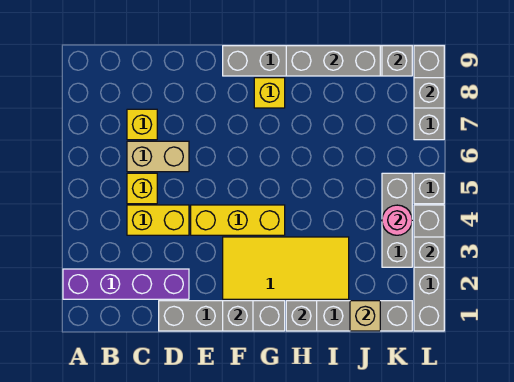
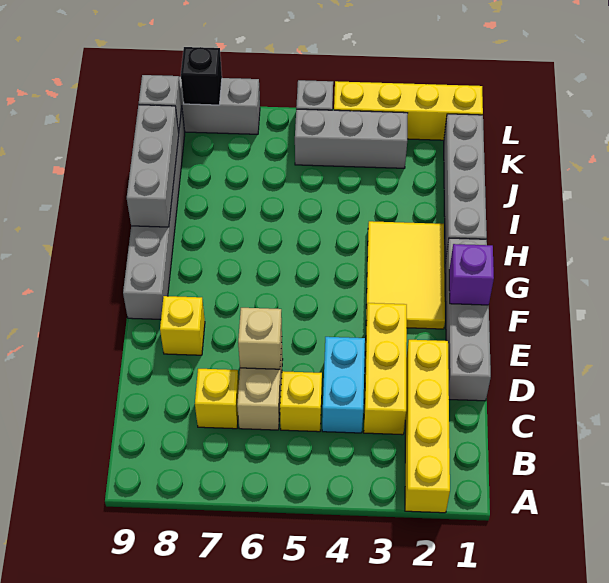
purple 1x4 brick [63,269,189,299] -> yellow 1x4 brick [405,340,450,513]
yellow 1x2 brick [127,205,189,235] -> cyan 1x2 brick [322,337,365,433]
yellow 1x3 brick [191,205,285,235] -> yellow 1x3 brick moved to [364,303,407,435]
grey 1x1 brick [223,301,253,331] -> purple 1x1 brick [449,244,494,305]
yellow 2x4 tile [223,237,349,299] -> yellow 2x3 tile [366,221,445,329]
yellow 1x1 brick [254,78,285,108] -> yellow 1x1 brick moved to [160,296,205,355]
grey 1x1 brick [286,301,317,331] -> none
tan 1x1 brick [350,301,380,331] -> tan 1x1 brick moved to [238,308,282,369]
pink 1x1 round brick [382,205,412,235] -> none
grey 1x4 brick [414,205,444,331] -> yellow 1x4 brick [334,81,483,140]
grey 1x1 brick [414,237,444,267] -> none
grey 1x1 brick [414,78,444,108] -> black 1x1 brick [181,47,222,105]

